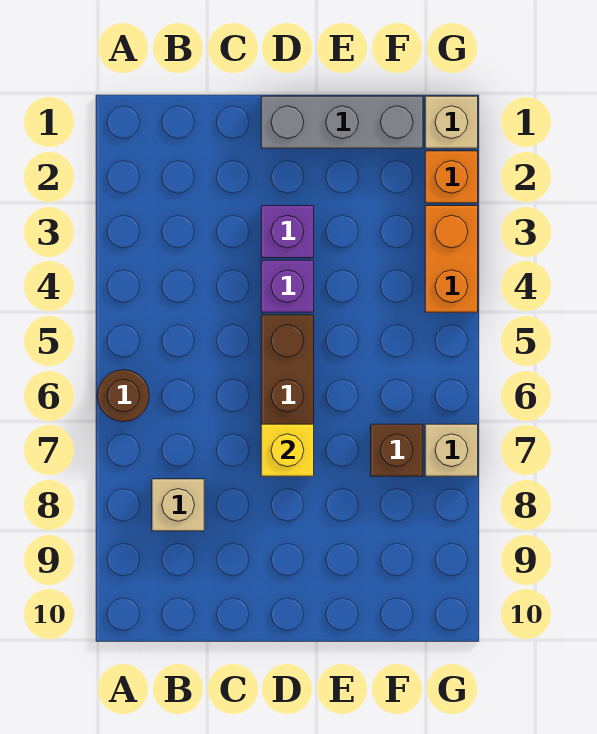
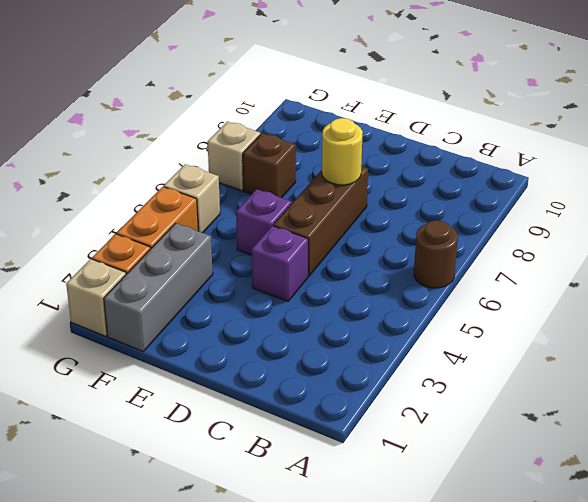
tan 1x1 brick [152,479,204,531] -> tan 1x1 brick moved to [164,164,220,233]
grey 1x3 brick [261,96,423,148] -> grey 1x3 brick turned to [104,223,213,351]
purple 1x1 brick [261,206,314,258] -> purple 1x1 brick moved to [236,189,292,255]
yellow 1x1 brick [261,424,314,476] -> yellow 1x1 round brick [322,118,363,185]

